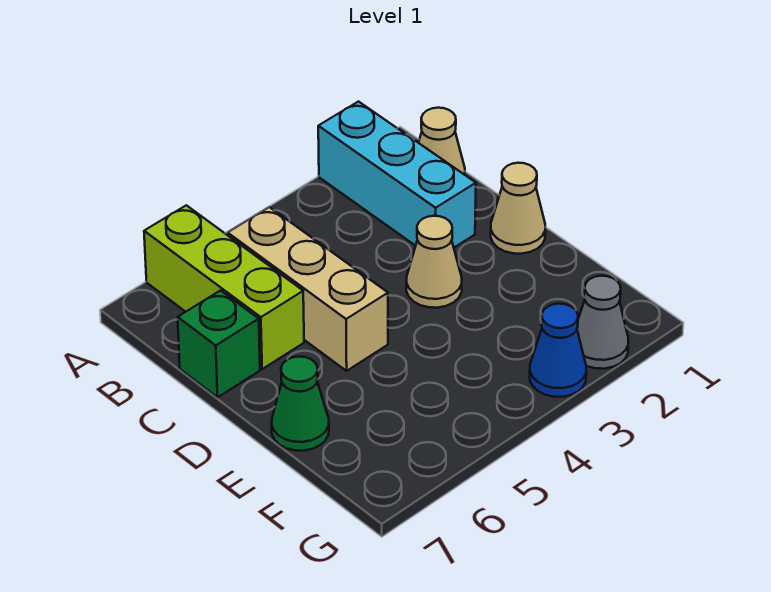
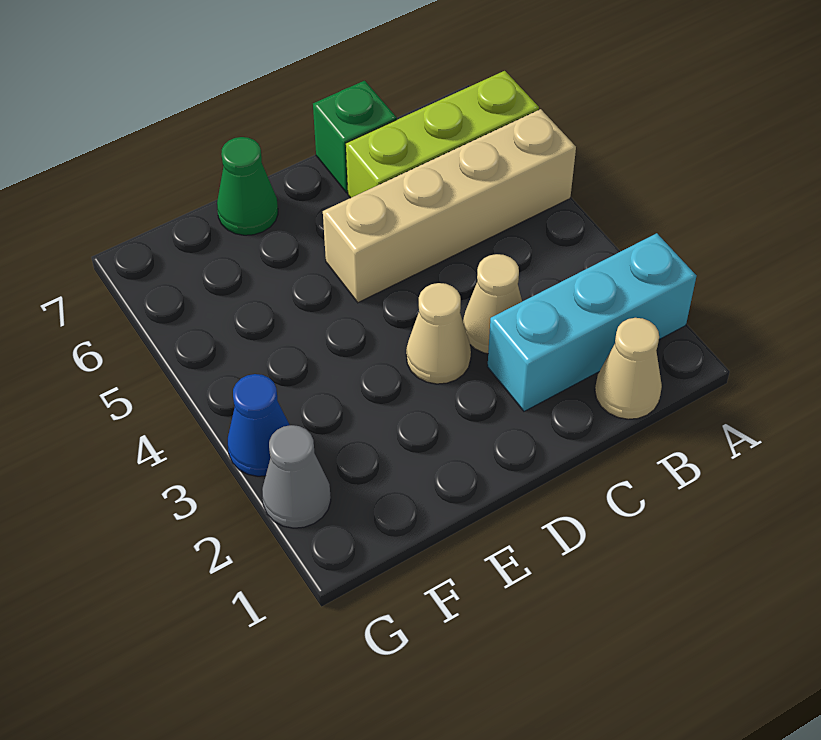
tan 1x3 brick [228,207,388,371] -> tan 1x4 brick [323,109,576,303]
tan 1x1 cone [491,163,545,254] -> tan 1x1 cone moved to [463,254,522,354]

